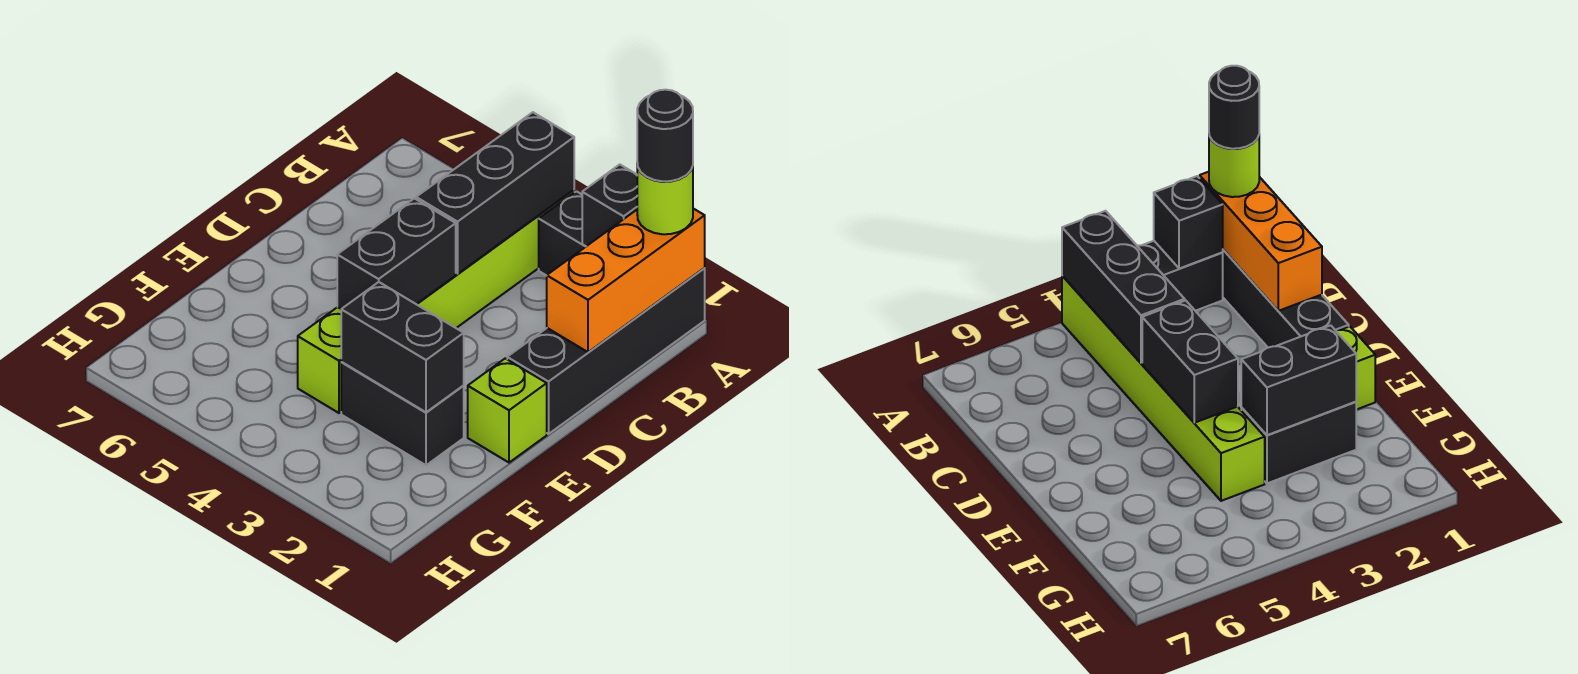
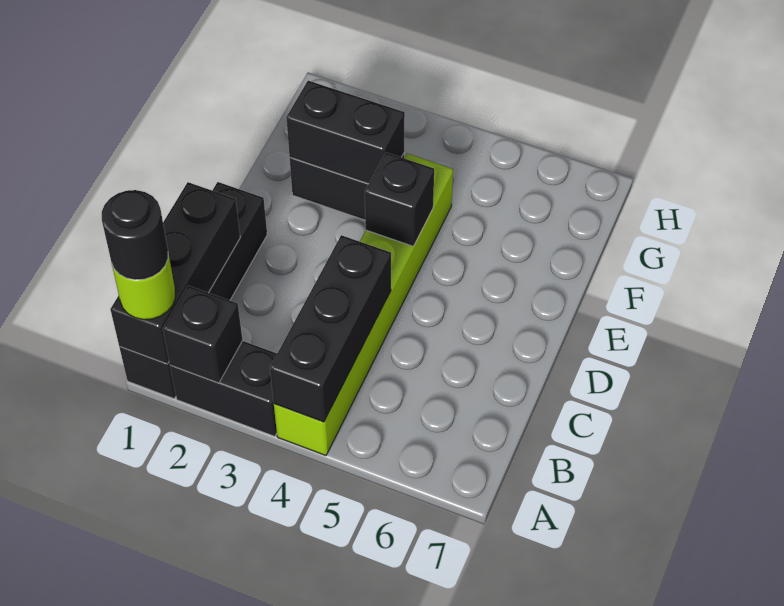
orange 1x3 brick [547,209,705,352] -> black 1x3 brick [110,182,240,364]
black 1x2 brick [337,198,456,309] -> black 1x1 brick [365,153,434,246]
lime 1x1 brick [468,358,547,463] -> none

